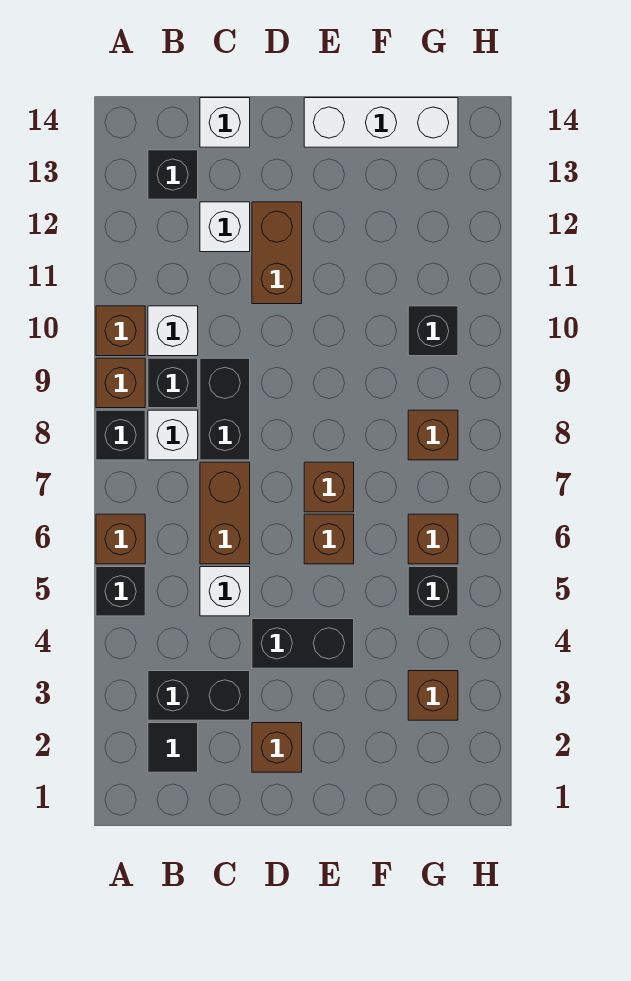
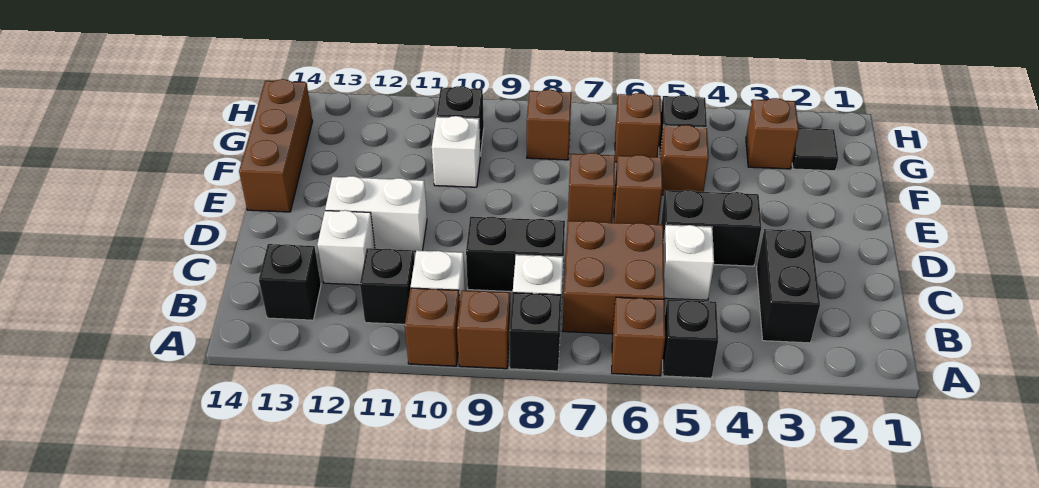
black 1x1 tile [148,723,198,772] -> black 1x1 tile moved to [792,128,838,171]
black 1x1 brick [148,358,198,408] -> black 1x1 brick moved to [360,248,415,324]
brown 1x2 brick [200,462,250,564] -> brown 2x2 brick [563,221,665,334]
white 1x1 brick [200,98,250,147] -> white 1x1 brick moved to [432,116,480,187]
brown 1x1 brick [252,723,302,772] -> brown 1x1 brick moved to [660,125,709,195]
black 1x2 brick [252,619,354,668] -> black 1x2 brick turned to [661,190,761,266]
brown 1x2 brick [252,202,302,304] -> white 1x2 brick [325,176,427,252]
white 1x3 brick [304,98,458,147] -> brown 1x3 brick [239,79,313,212]

